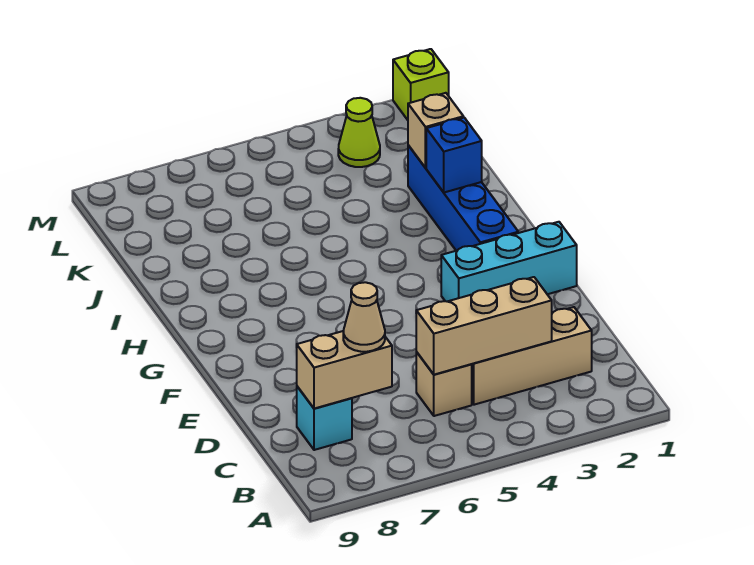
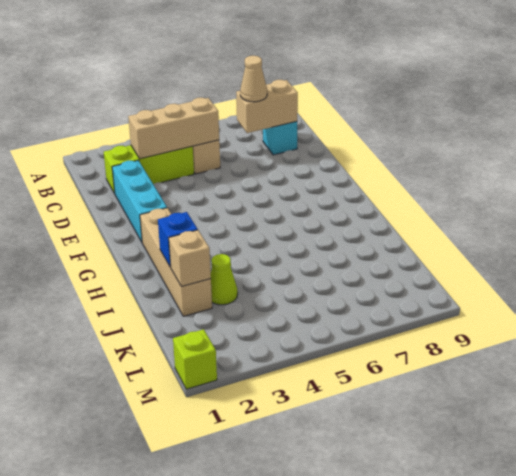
tan 1x3 brick [472,307,592,405] -> lime 1x3 brick [104,145,194,194]
cyan 1x3 brick [441,222,577,302] -> cyan 1x3 brick turned to [112,160,167,242]
blue 1x4 brick [408,145,518,251] -> tan 1x4 brick [140,208,212,316]
lime 1x1 cone [338,98,380,167] -> lime 1x1 cone moved to [211,254,238,305]

